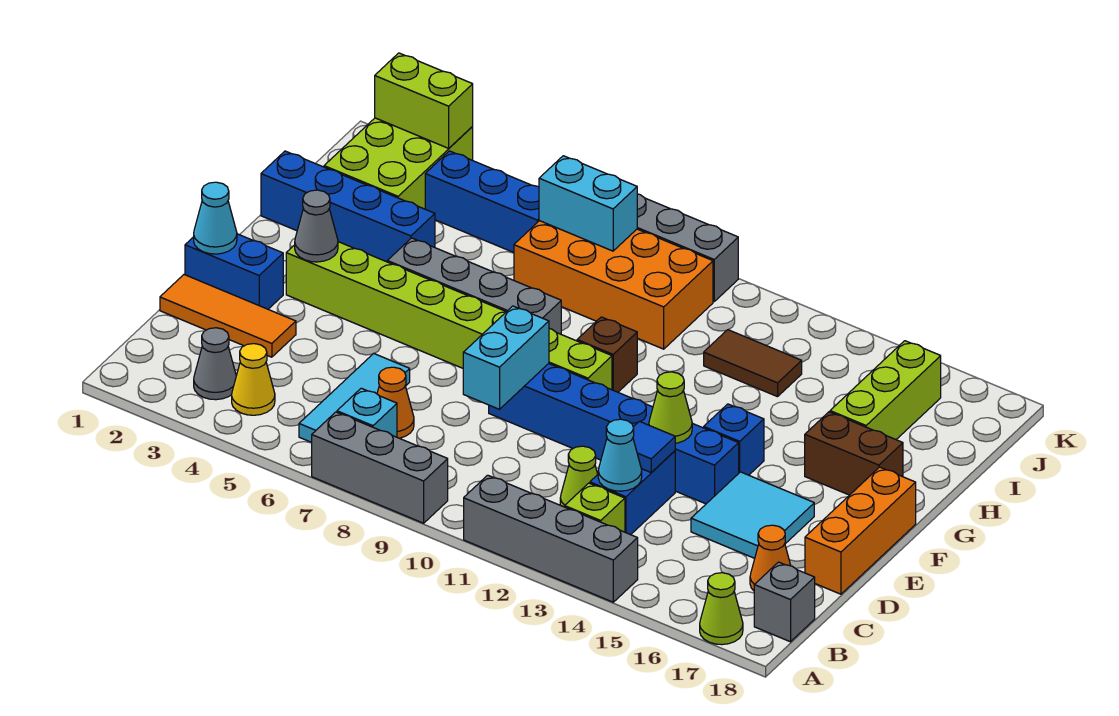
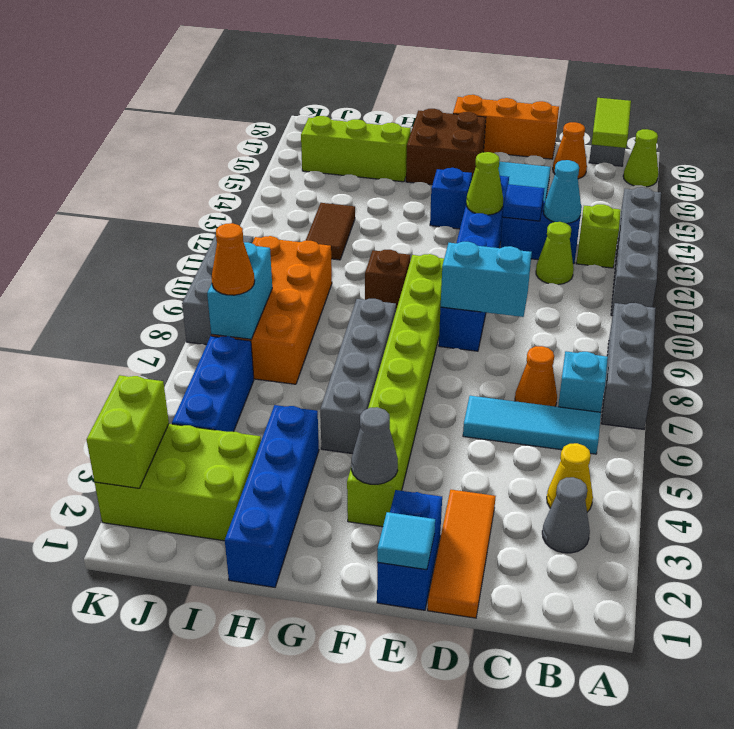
none -> lime 1x2 tile [591,98,631,148]
cyan 1x1 cone [194,182,237,254] -> cyan 1x1 tile [377,512,435,570]
brown 1x2 brick [805,412,903,495] -> brown 2x2 brick [406,109,486,185]
none -> orange 1x1 cone [212,223,255,295]

